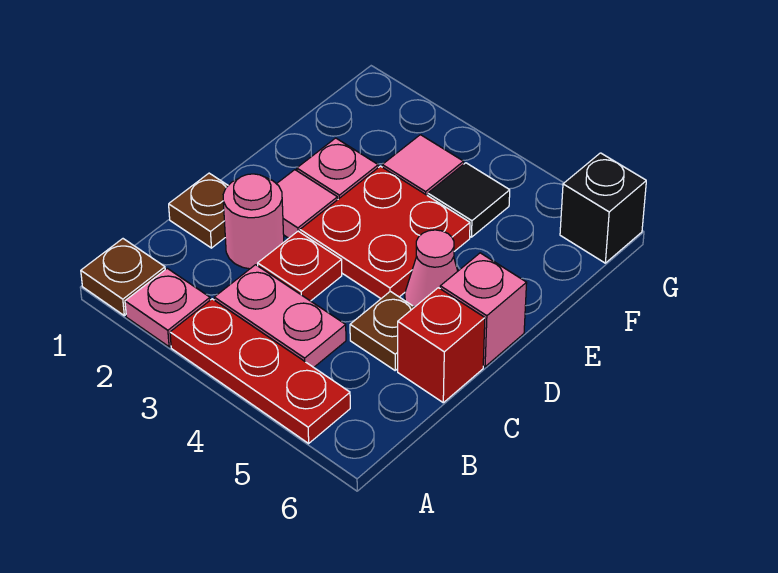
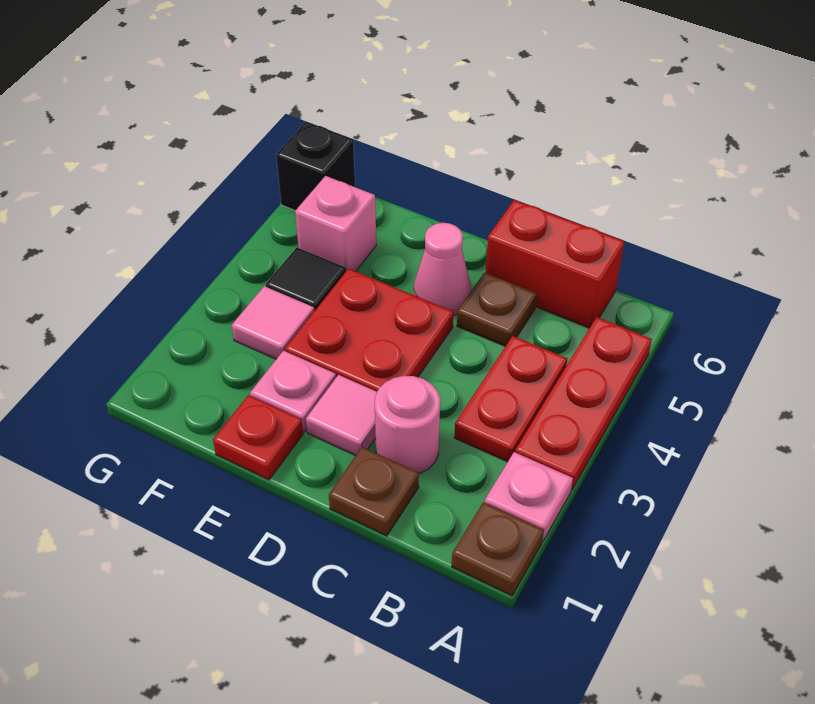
pink 1x2 plate [214,265,346,367] -> red 1x2 plate [454,336,567,462]
red 1x1 plate [258,231,342,301] -> red 1x1 plate moved to [213,395,303,480]
red 1x1 brick [398,288,485,403] -> red 1x2 brick [486,200,624,328]
pink 1x1 brick [440,253,527,367] -> pink 1x1 brick moved to [295,176,376,271]

